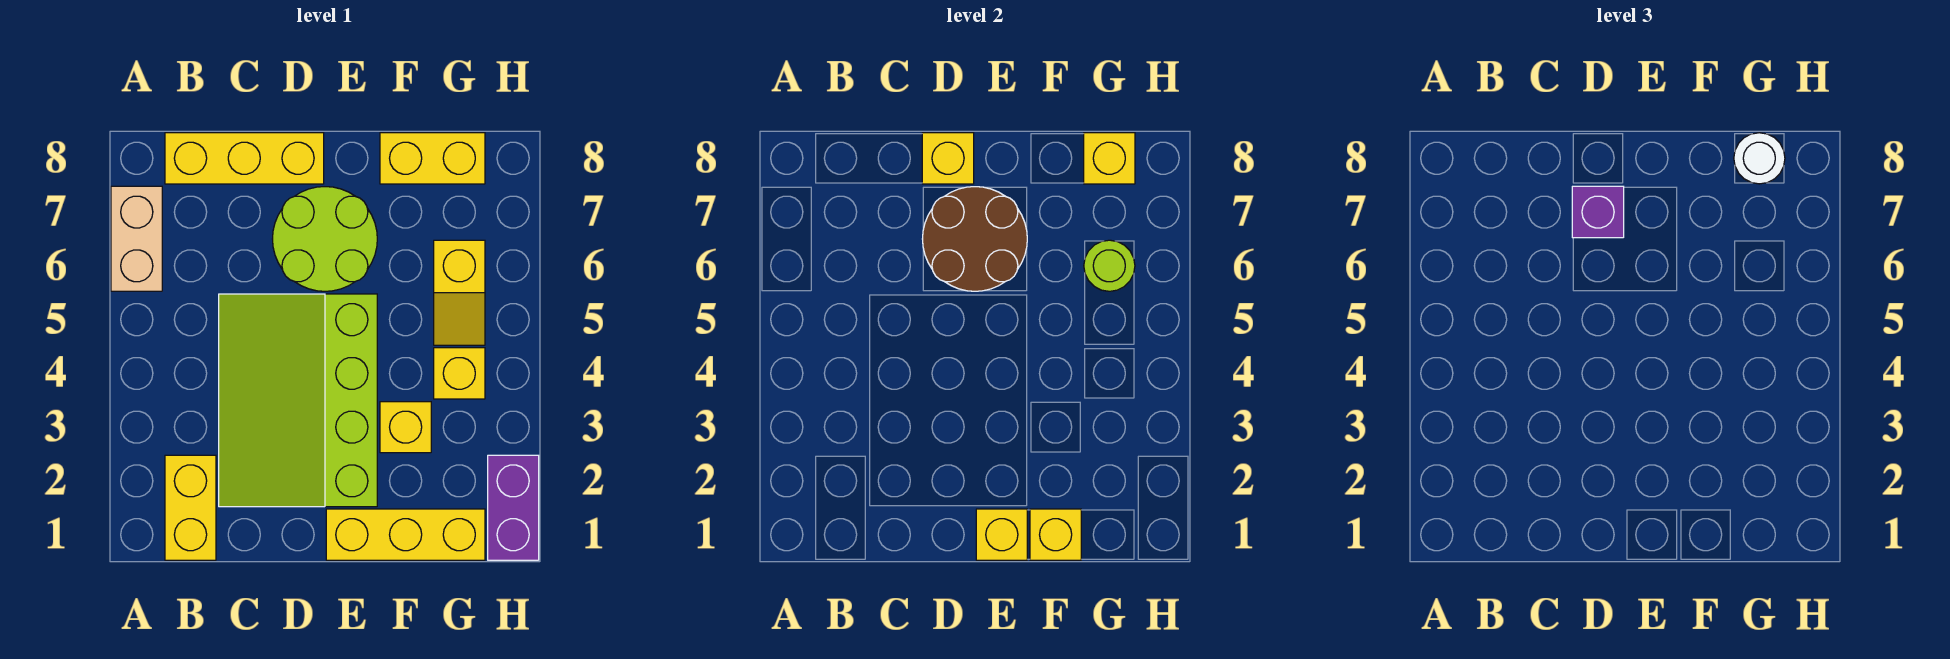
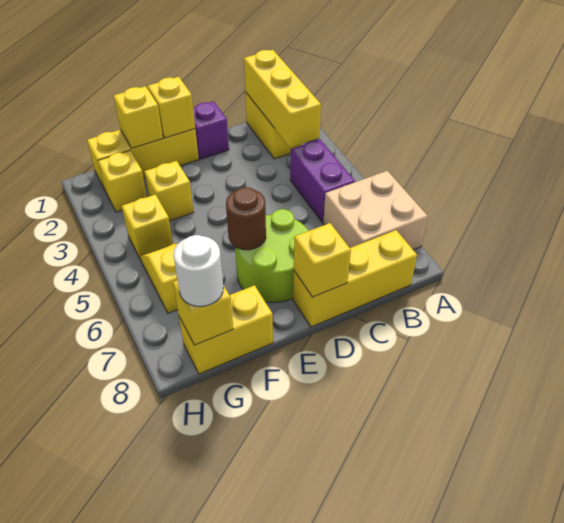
tan 1x2 brick [111,186,162,291] -> tan 2x2 brick [323,171,428,250]
none -> yellow 1x3 brick [244,50,321,148]
lime 3x4 slope [219,294,377,507] -> none
brown 2x2 round brick [923,187,1027,291] -> brown 1x1 round brick [226,187,266,250]
purple 1x1 brick [1572,186,1624,238] -> purple 1x1 brick moved to [193,101,229,159]
none -> yellow 1x1 brick [98,151,147,212]
lime 1x1 round brick [1084,240,1135,291] -> none
purple 1x2 brick [488,455,539,560] -> purple 1x2 brick moved to [290,139,355,222]

